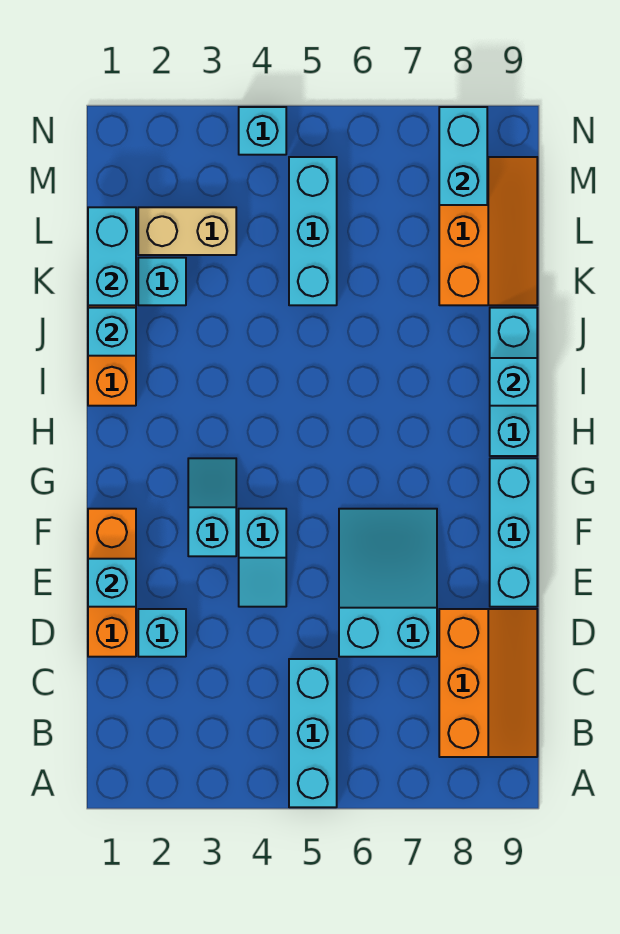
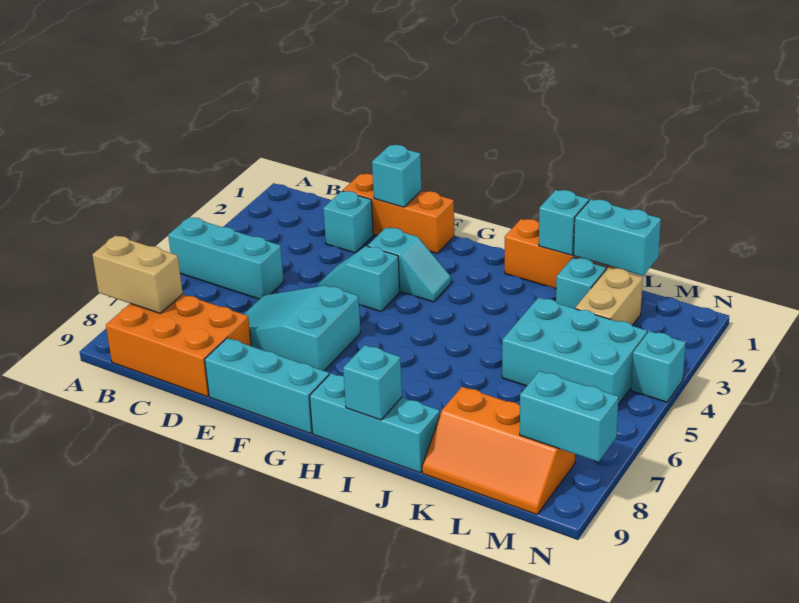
none -> tan 1x2 brick [92,235,183,313]
orange 2x3 slope [439,609,537,757] -> orange 2x3 brick [106,294,251,397]
cyan 2x3 slope [339,509,437,657] -> cyan 2x3 slope turned to [244,285,361,371]
cyan 1x3 brick [289,157,337,305] -> cyan 2x3 brick [502,298,647,405]

